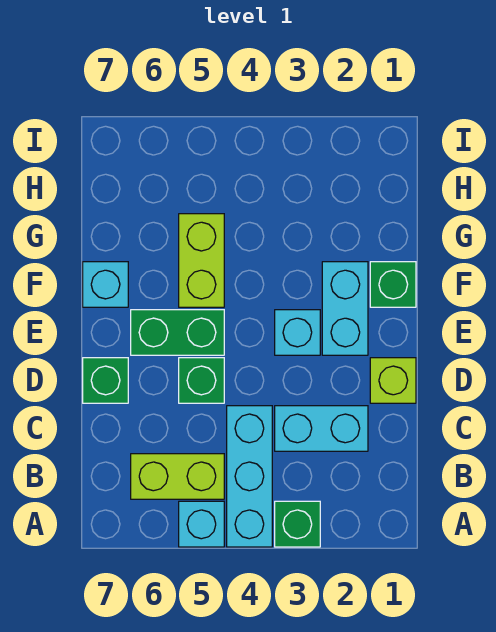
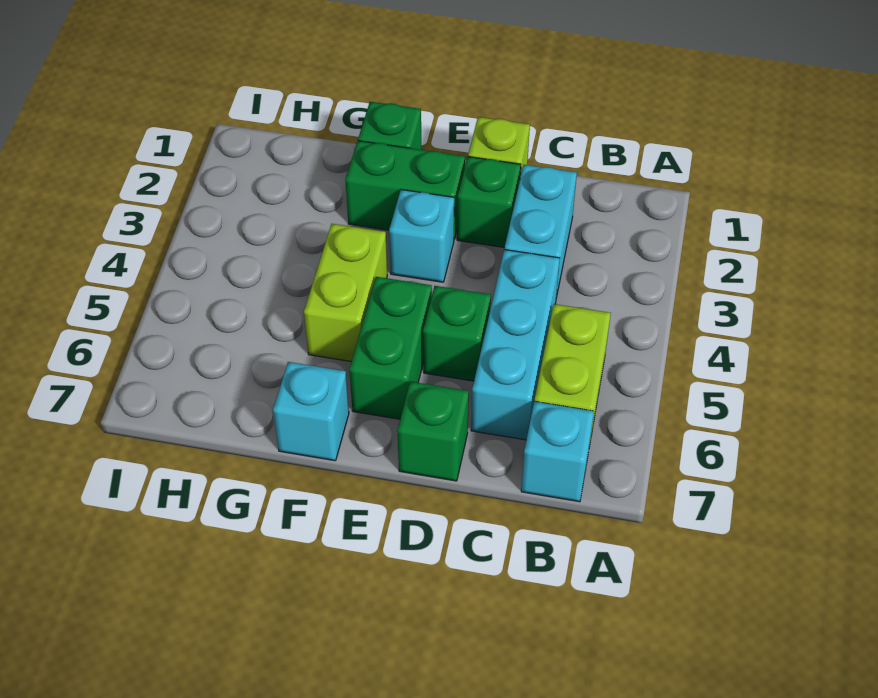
green 1x1 brick [275,501,320,547] -> green 1x1 brick moved to [457,157,521,248]
cyan 1x3 brick [227,406,272,547] -> cyan 1x3 brick turned to [471,250,560,440]
cyan 1x1 brick [179,501,224,547] -> cyan 1x1 brick moved to [521,401,594,502]
cyan 1x2 brick [322,262,368,355] -> green 1x2 brick [345,141,465,239]
lime 1x2 brick [179,214,224,307] -> lime 1x2 brick turned to [304,224,387,362]

